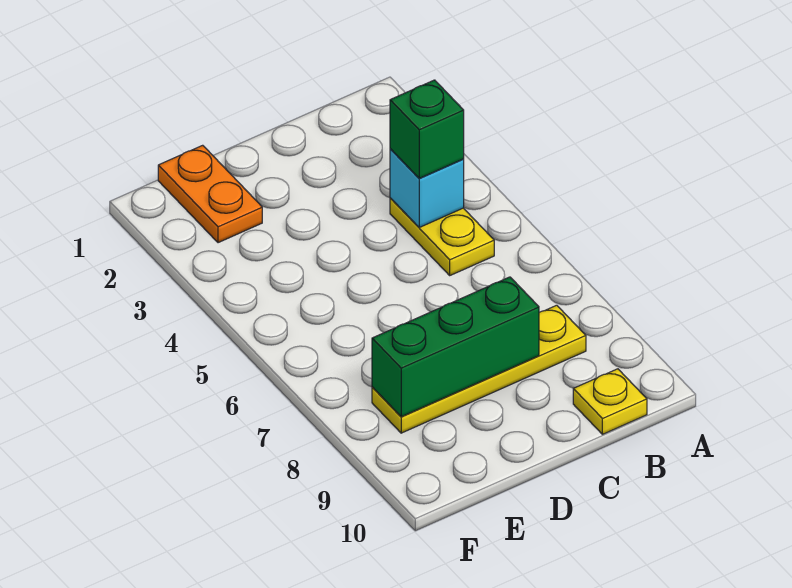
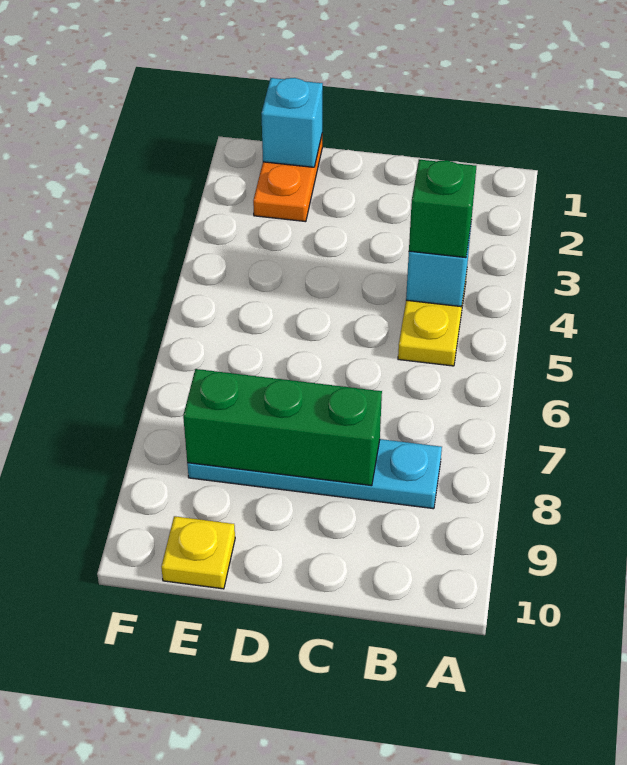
yellow 1x4 plate [372,305,586,433] -> cyan 1x4 plate [187,439,442,509]
yellow 1x1 plate [573,369,647,434] -> yellow 1x1 plate moved to [161,516,235,589]
none -> cyan 1x1 brick [261,78,323,167]

